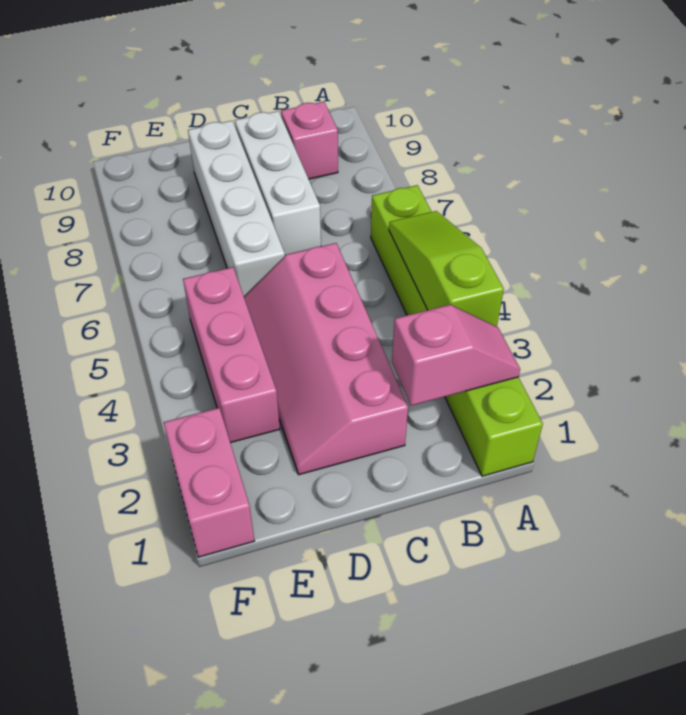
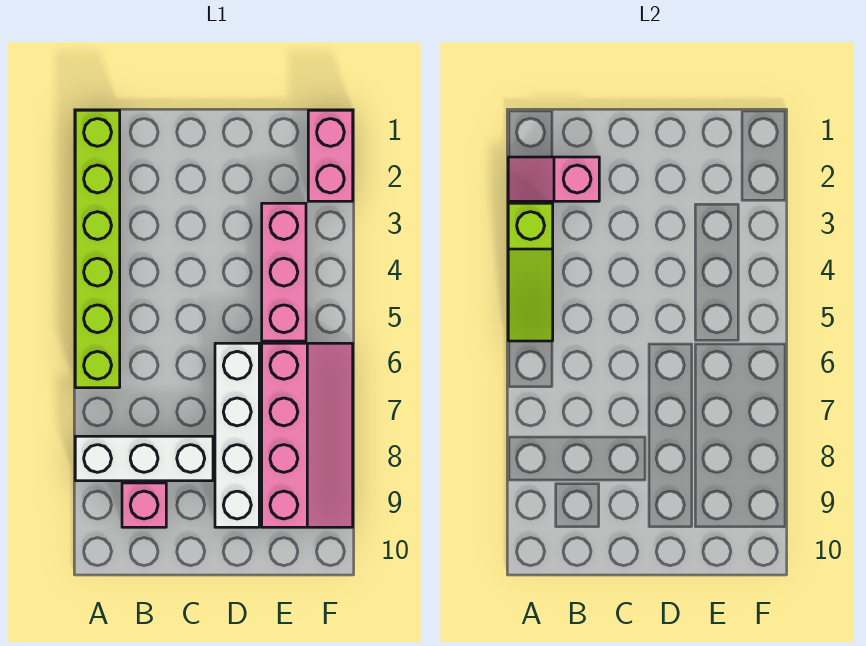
pink 2x4 slope [244,243,408,475] -> pink 2x4 slope moved to [262,343,353,527]
white 1x3 brick [235,111,321,256] -> white 1x3 brick turned to [75,436,213,481]

